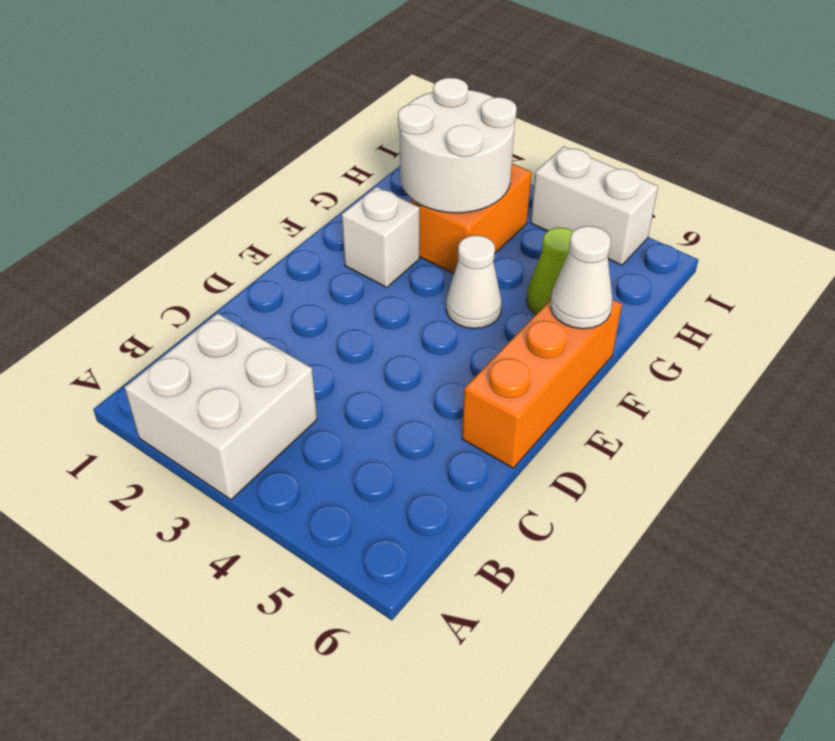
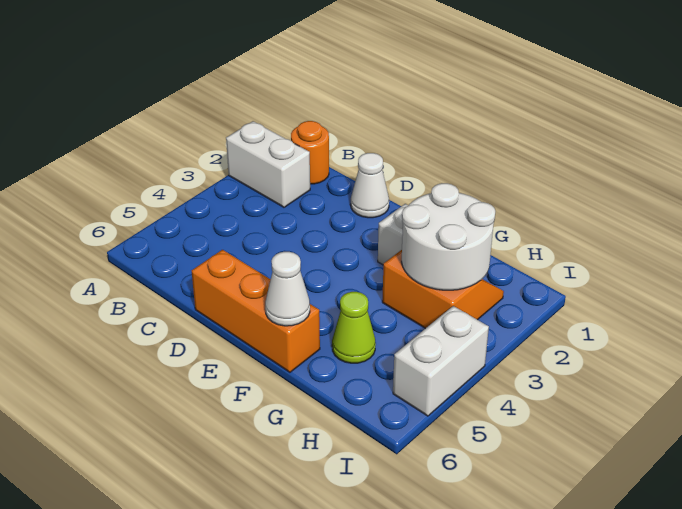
white 2x2 brick [125,313,317,500] -> white 1x2 brick [226,121,310,207]
none -> orange 1x1 round brick [291,121,329,184]
white 1x1 cone [446,235,502,329] -> white 1x1 cone moved to [351,153,389,218]

